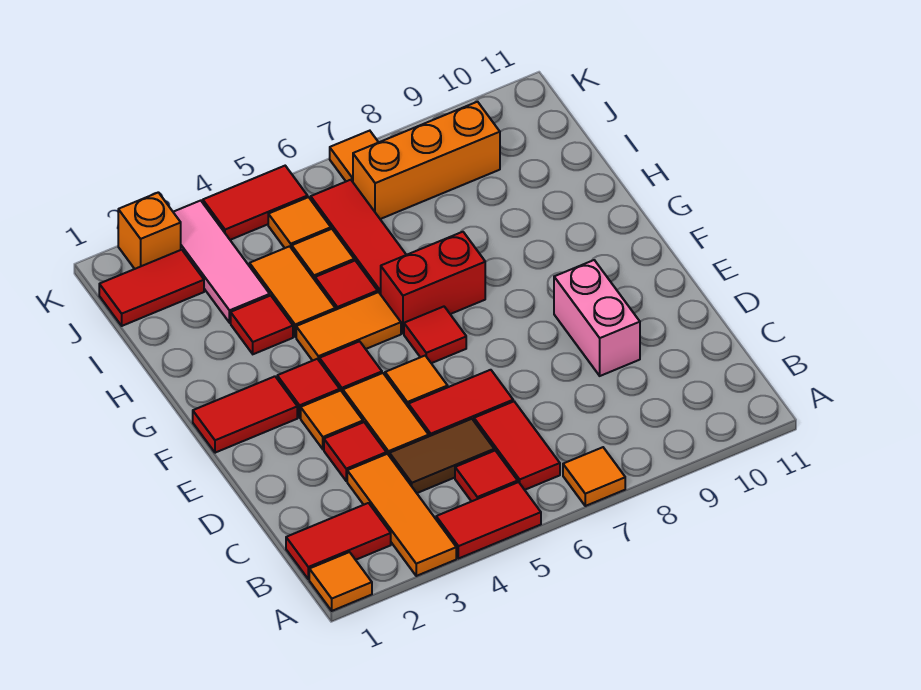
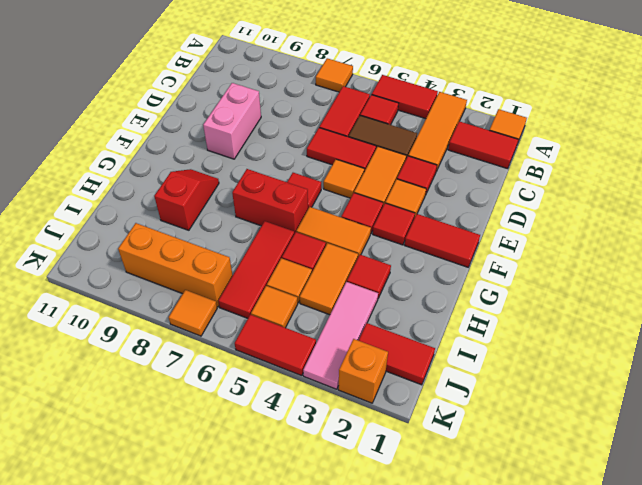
none -> red 1x2 slope [154,169,219,230]

